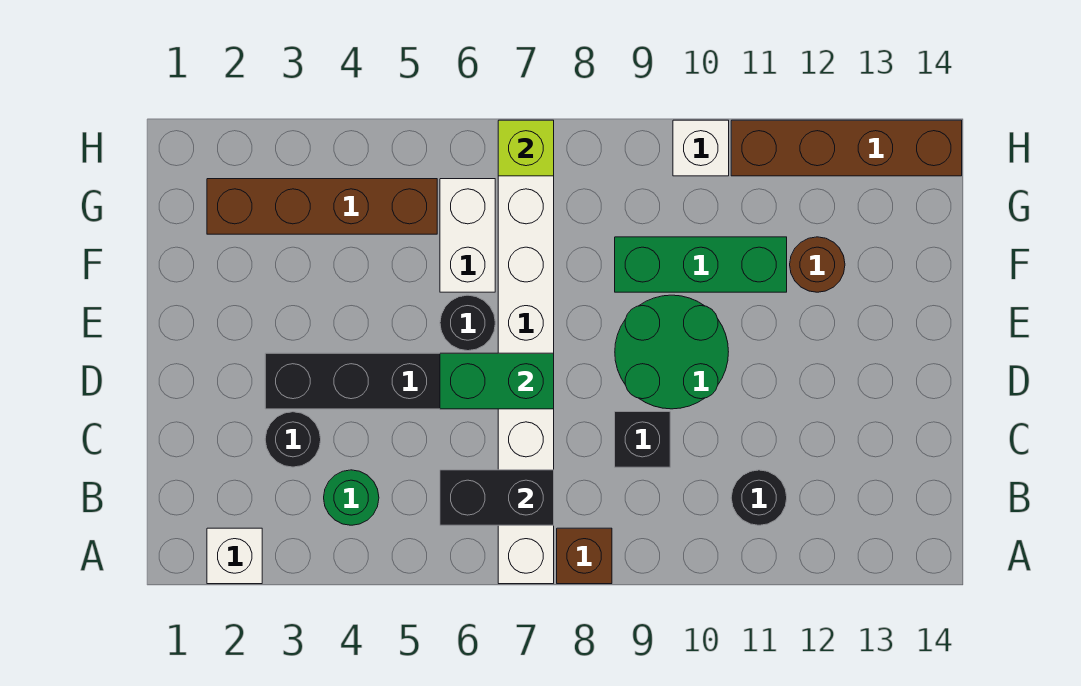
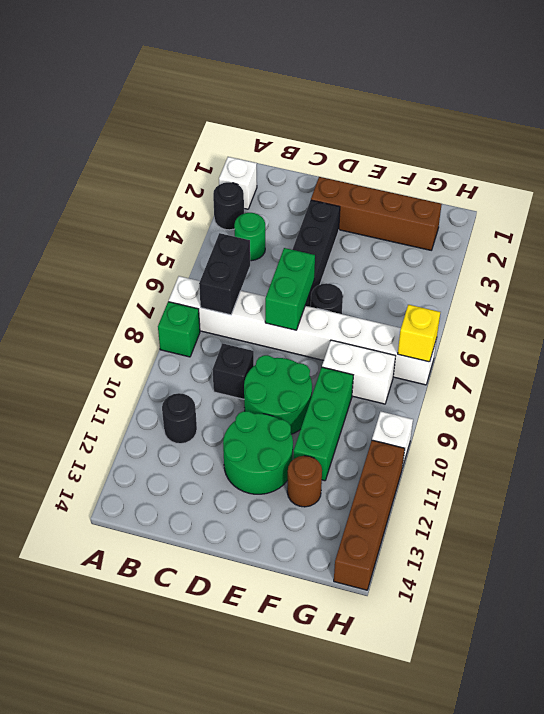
brown 1x1 brick [557,528,612,584] -> green 1x1 brick [158,302,200,357]
black 1x1 round brick [265,412,321,467] -> black 1x1 round brick moved to [213,182,244,230]
none -> green 2x2 round brick [223,411,293,494]
white 1x2 brick [440,179,495,292] -> white 1x2 brick moved to [322,340,395,404]
brown 1x4 brick [207,179,437,234] -> brown 1x4 brick turned to [311,177,442,250]
lime 1x1 brick [498,120,554,176] -> yellow 1x1 brick [398,305,440,362]

